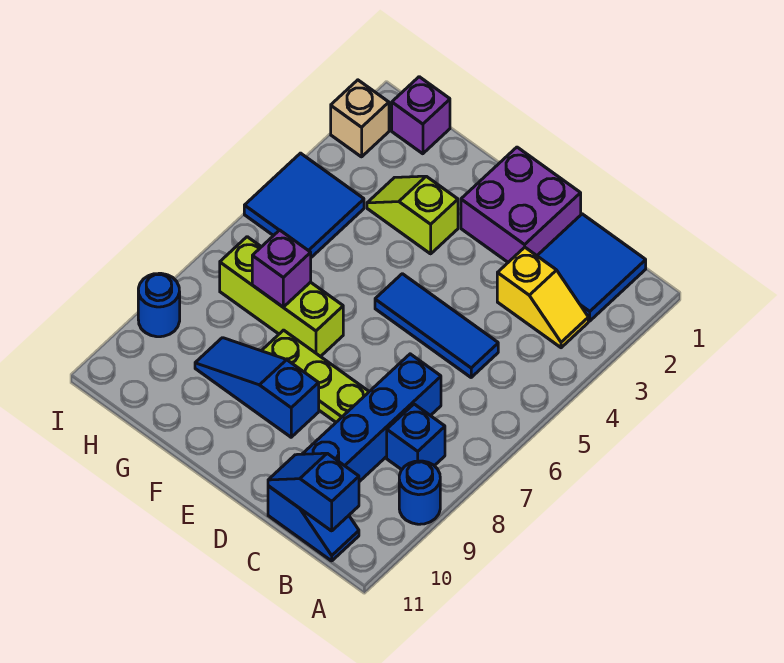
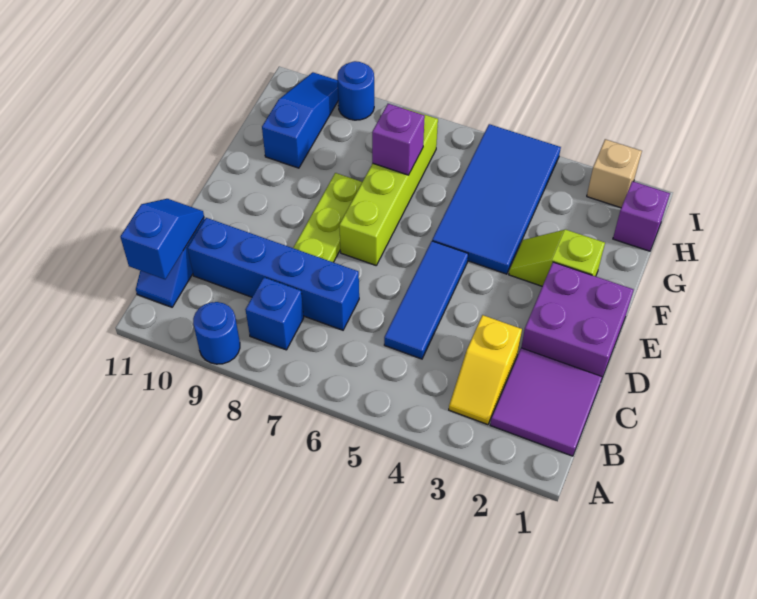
blue 2x2 tile [537,214,646,321] -> purple 2x2 tile [490,348,602,456]
blue 1x3 slope [195,338,319,437] -> blue 1x3 slope moved to [262,72,338,168]
lime 1x2 slope [367,176,458,254] -> lime 1x2 slope turned to [509,230,605,286]
lime 1x3 brick [220,237,343,357] -> lime 1x4 brick [339,108,438,265]
blue 2x2 tile [244,153,364,257] -> blue 2x4 tile [432,124,561,274]

